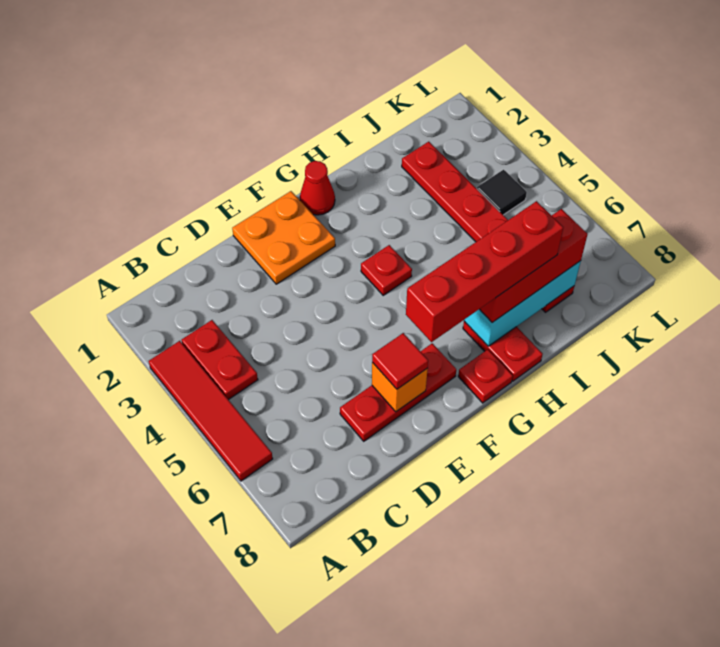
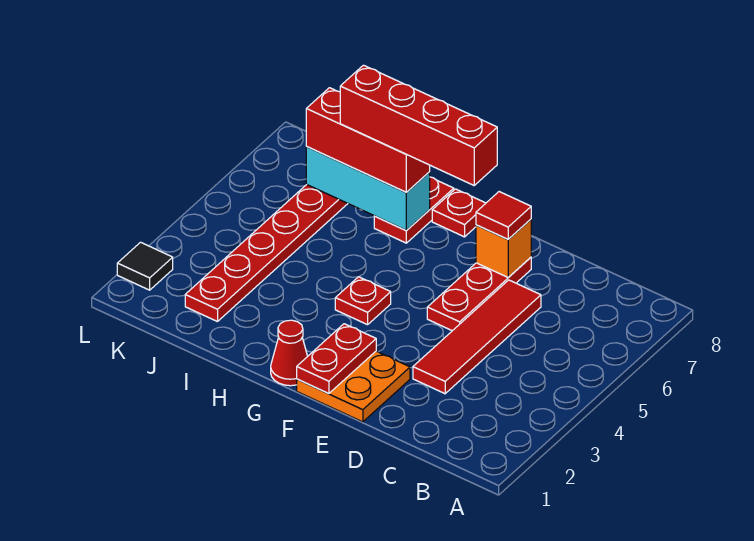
red 1x4 tile [149,341,273,481] -> red 1x4 tile moved to [413,280,541,394]
red 1x2 plate [182,320,258,400] -> red 1x2 plate moved to [297,324,376,393]
red 1x3 plate [340,343,456,441] -> red 1x3 plate turned to [427,257,531,331]
black 1x1 tile [477,170,527,215] -> black 1x1 tile moved to [117,242,173,290]

